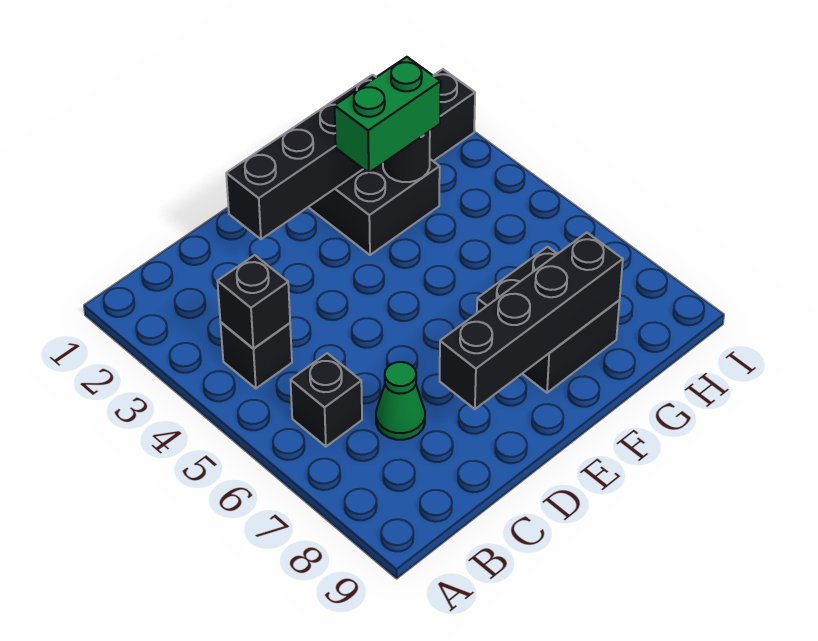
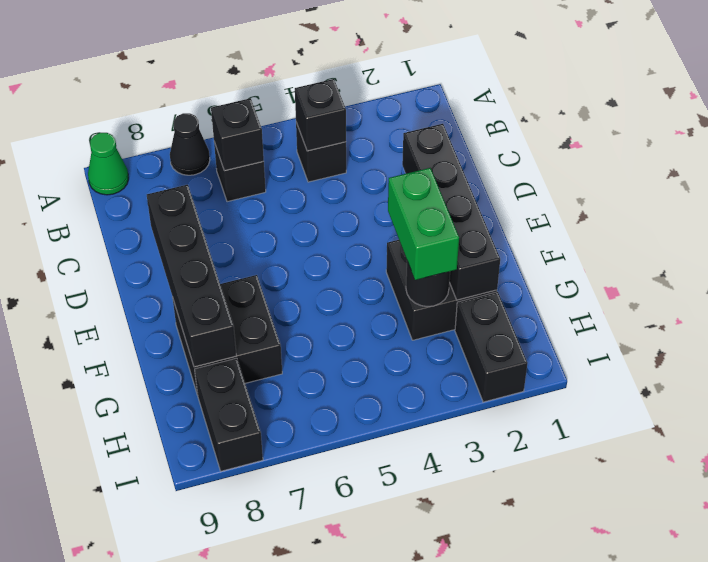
none -> black 1x1 cone [170,113,210,175]
none -> black 1x1 brick [211,98,264,171]
green 1x1 cone [376,362,425,440] -> green 1x1 cone moved to [88,133,129,195]
none -> black 1x2 brick [195,358,263,471]

